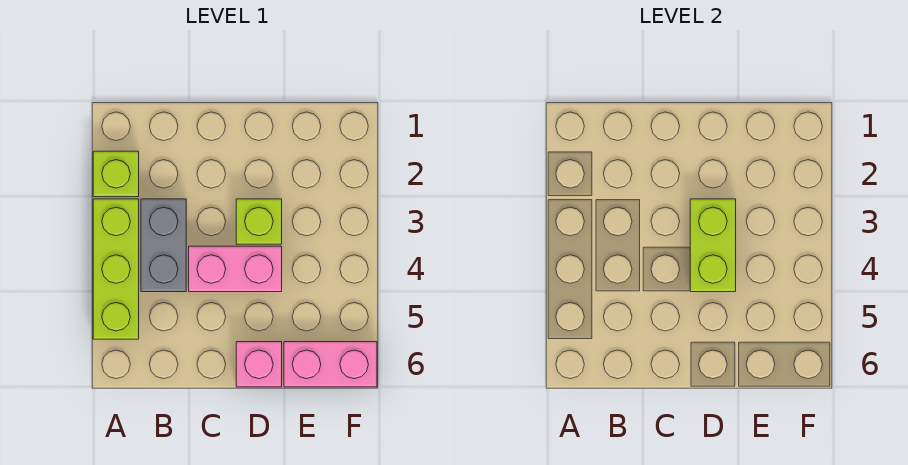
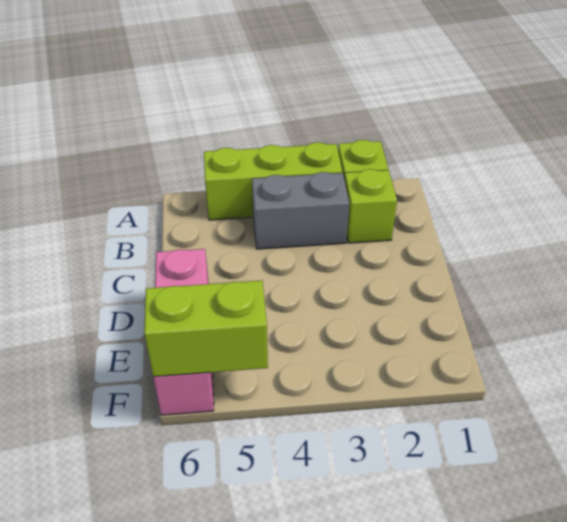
pink 1x2 brick [189,246,282,292] -> none
lime 1x1 brick [236,199,282,244] -> lime 1x1 brick moved to [344,169,397,243]
lime 1x2 brick [690,199,736,292] -> lime 1x2 brick moved to [144,281,268,377]

